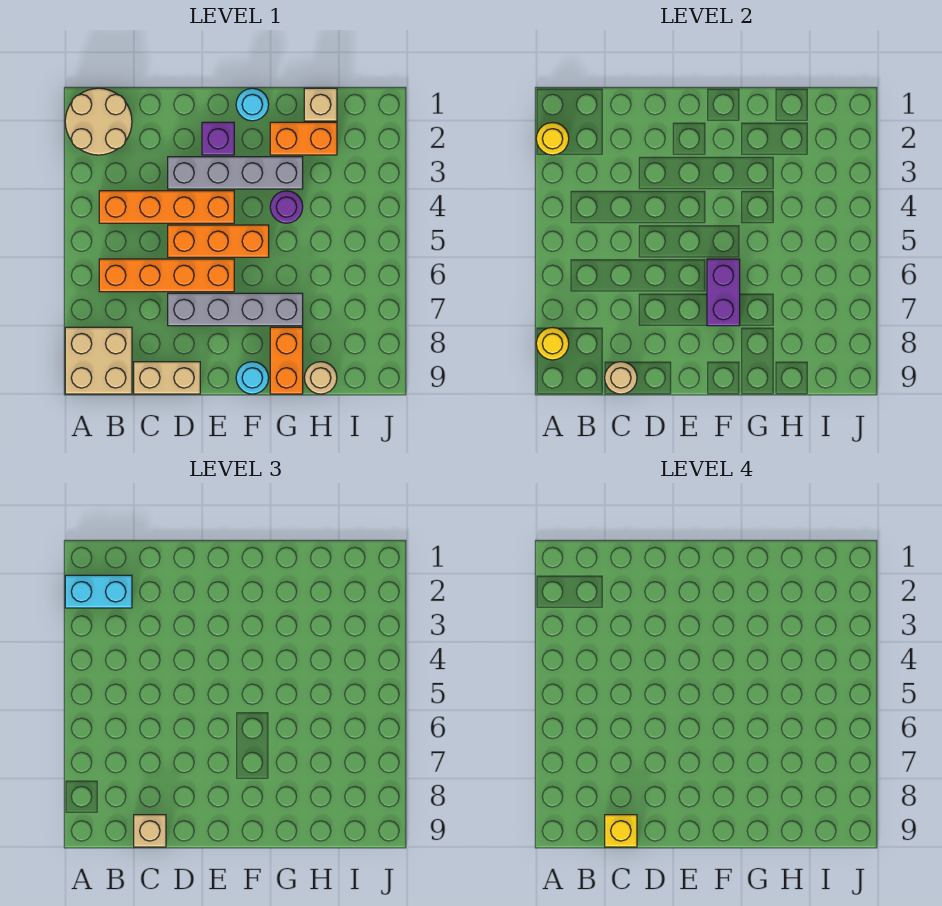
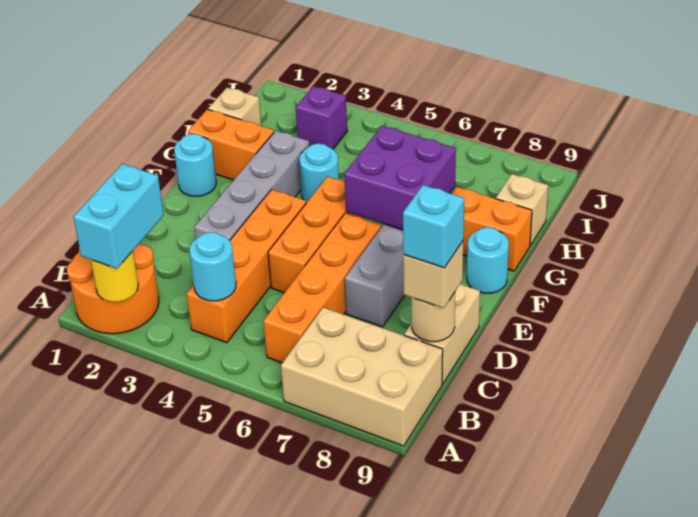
tan 2x2 round brick [65,88,132,155] -> orange 2x2 round brick [67,244,159,334]
tan 2x2 brick [65,327,132,394] -> tan 2x3 brick [281,307,443,446]
yellow 1x1 round brick [536,327,569,360] -> none
none -> cyan 1x1 round brick [189,232,236,301]
yellow 1x1 brick [605,815,637,847] -> cyan 1x1 brick [403,185,464,268]
purple 1x1 brick [202,122,234,155] -> purple 1x1 brick moved to [296,86,347,149]
purple 1x2 brick [707,259,740,326] -> purple 2x2 brick [344,126,456,230]
orange 1x2 brick [270,122,337,155] -> orange 1x2 brick turned to [188,109,274,180]
purple 1x1 round brick [270,191,303,223] -> cyan 1x1 round brick [299,144,339,203]
tan 1x1 round brick [304,362,337,394] -> tan 1x1 brick [496,174,548,245]

